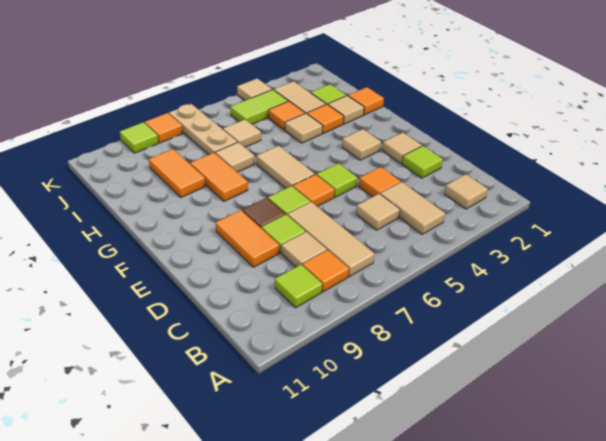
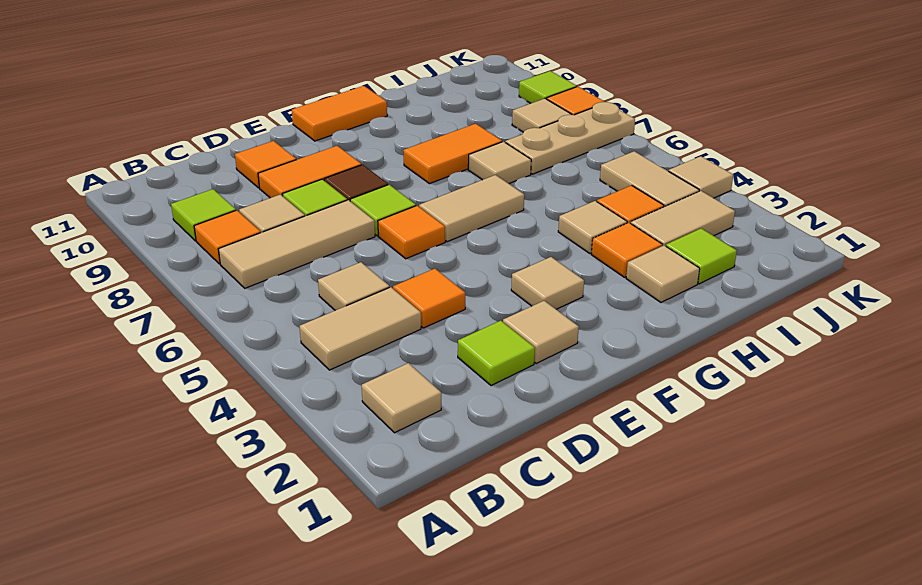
lime 1x1 tile [317,163,357,197] -> none
orange 1x1 tile [348,87,384,115] -> orange 1x1 tile moved to [235,141,296,188]
orange 1x2 tile [149,149,205,197] -> orange 1x2 tile moved to [292,86,387,141]
tan 1x1 tile [223,119,261,147] -> tan 1x1 tile moved to [512,99,572,132]
lime 1x2 tile [230,90,288,124] -> tan 1x2 tile [600,151,699,207]

